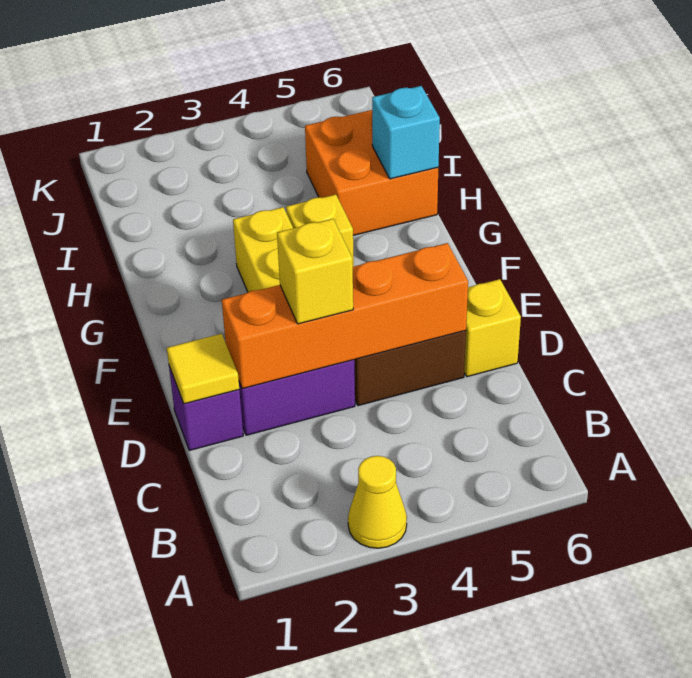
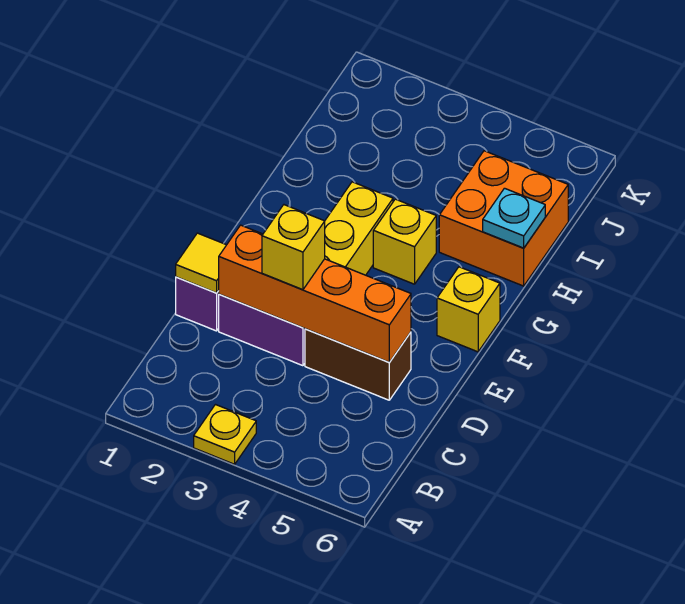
yellow 1x1 cone [348,456,407,548] -> yellow 1x1 plate [194,405,256,464]
yellow 1x1 brick [464,279,521,377] -> yellow 1x1 brick moved to [437,267,500,352]
cyan 1x1 brick [372,86,440,179] -> cyan 1x1 plate [483,188,545,248]

